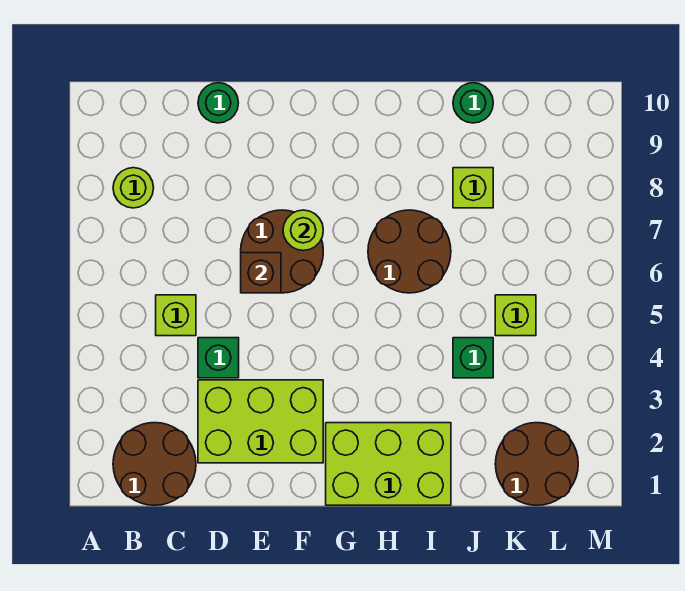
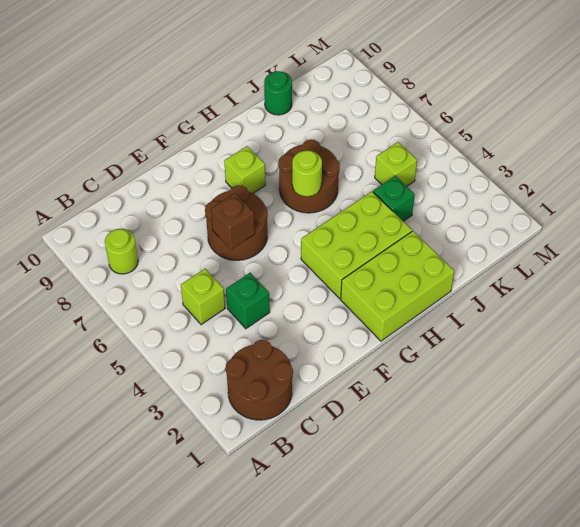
lime 2x3 brick [198,380,323,463] -> lime 2x3 brick moved to [301,192,412,299]
green 1x1 round brick [198,83,238,123] -> none
lime 1x1 round brick [283,210,323,251] -> lime 1x1 round brick moved to [292,150,322,196]
lime 1x1 brick [453,168,493,208] -> lime 1x1 brick moved to [224,146,266,193]
brown 2x2 round brick [495,423,578,505] -> none

